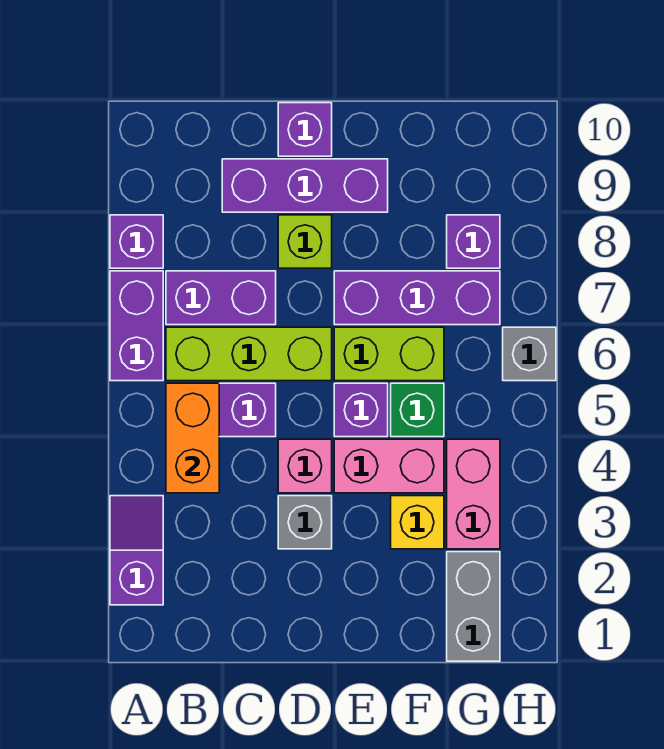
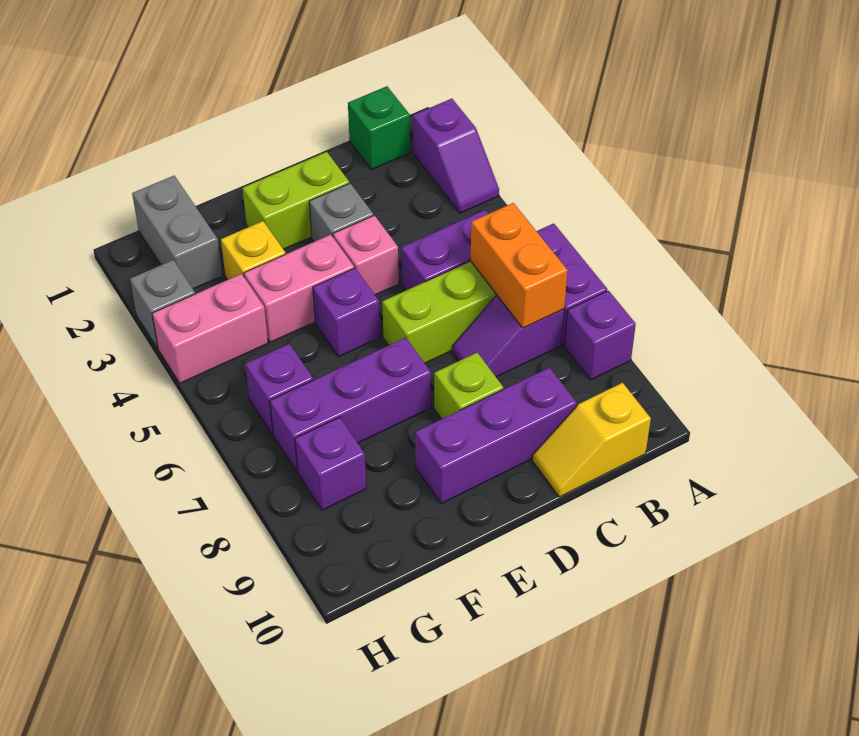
orange 1x2 brick [166,383,219,493] -> orange 1x2 brick moved to [470,203,568,328]
purple 1x2 brick [166,271,276,325] -> purple 1x2 slope [452,295,564,377]
none -> yellow 1x2 slope [533,383,651,497]
purple 1x1 brick [278,103,332,156] -> purple 1x1 brick moved to [245,344,313,435]
lime 1x2 brick [334,327,444,381] -> lime 1x2 brick moved to [243,152,349,249]
green 1x1 brick [391,383,444,437] -> green 1x1 brick moved to [348,86,410,170]
pink 1x2 brick [447,439,500,549] -> pink 1x2 brick turned to [152,274,268,383]
grey 1x1 brick [503,327,556,381] -> grey 1x1 brick moved to [130,260,195,348]

